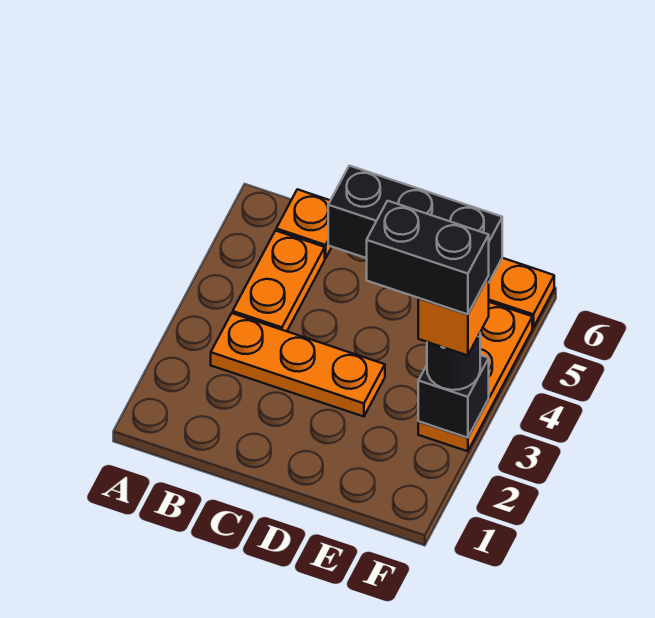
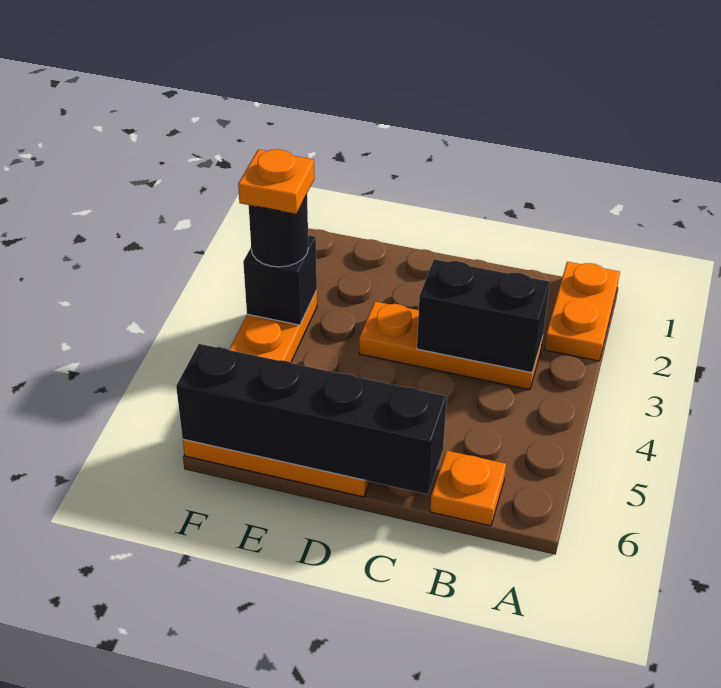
orange 1x2 plate [233,231,325,331] -> orange 1x2 plate moved to [544,262,620,361]
black 1x3 brick [328,166,502,282] -> black 1x4 brick [176,344,447,494]
black 1x2 brick [367,201,489,314] -> black 1x2 brick moved to [417,259,550,373]
orange 1x1 brick [418,276,489,355] -> orange 1x1 plate [238,149,315,214]

